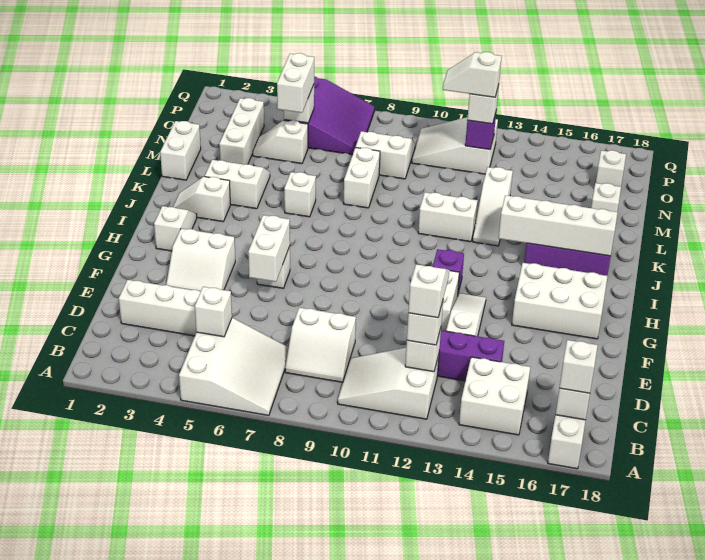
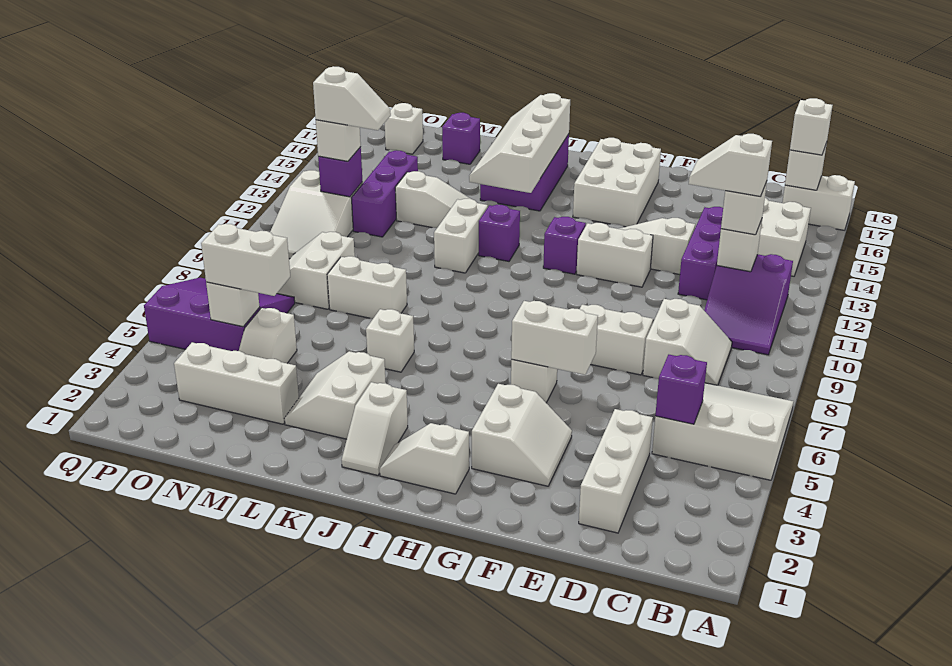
white 2x3 slope [338,348,439,419] -> purple 2x3 slope [704,254,793,355]
white 1x1 brick [195,287,232,337] -> purple 1x1 brick [655,355,707,424]
none -> purple 1x1 brick [479,205,520,261]
white 1x2 brick [160,121,201,180] -> white 1x2 brick moved to [580,305,653,375]
white 1x1 brick [591,183,621,212] -> purple 1x1 brick [442,113,480,164]
none -> purple 1x3 brick [352,150,418,237]
white 1x2 slope [443,52,502,97] -> white 1x2 slope turned to [313,66,391,130]

